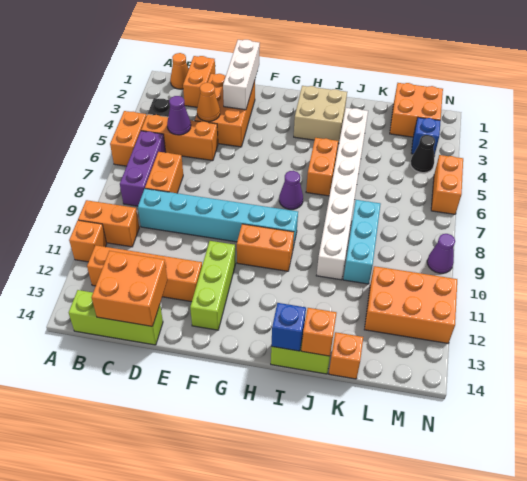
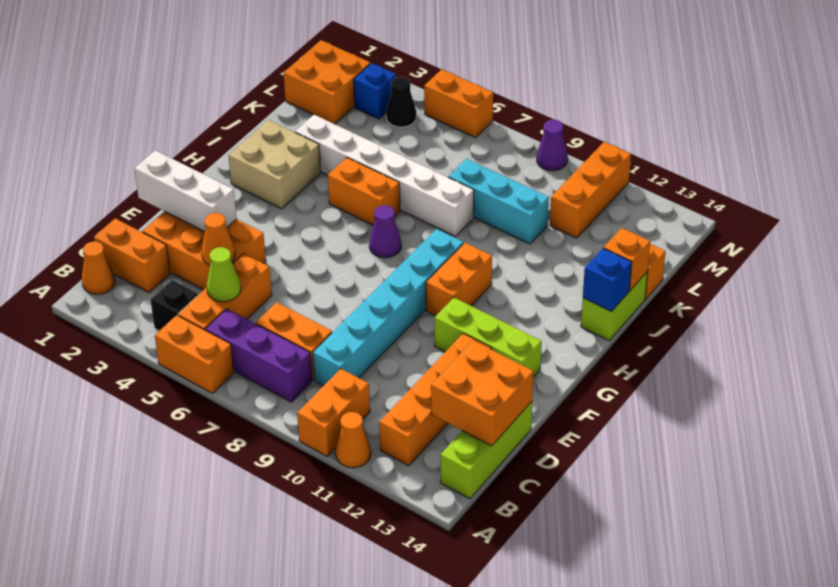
orange 1x1 brick [69,220,107,262] -> orange 1x1 cone [336,412,371,468]
purple 1x1 cone [167,96,191,135] -> lime 1x1 cone [207,247,241,302]
white 1x8 brick [316,108,368,280] -> white 1x6 brick [295,115,474,237]
orange 2x3 brick [364,266,457,343] -> orange 1x3 brick [550,142,631,238]

